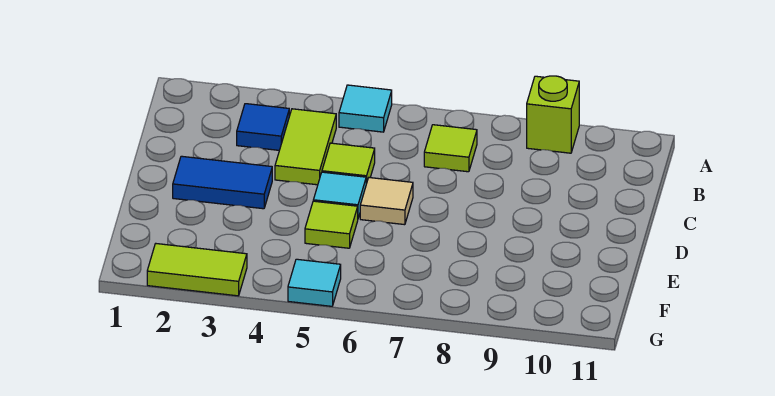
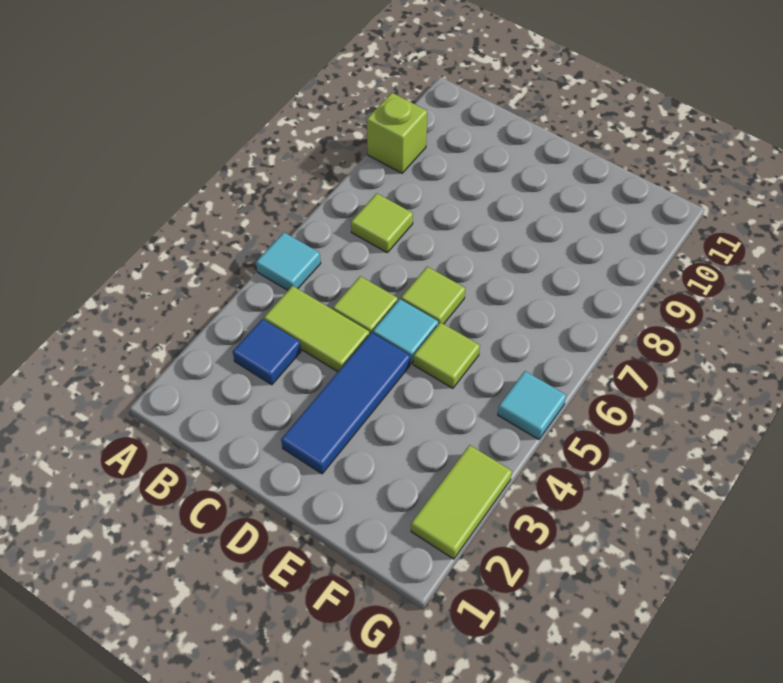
blue 1x2 tile [173,156,272,209] -> blue 1x3 tile [281,333,410,474]
tan 1x1 tile [360,178,413,225] -> lime 1x1 tile [401,267,465,324]

